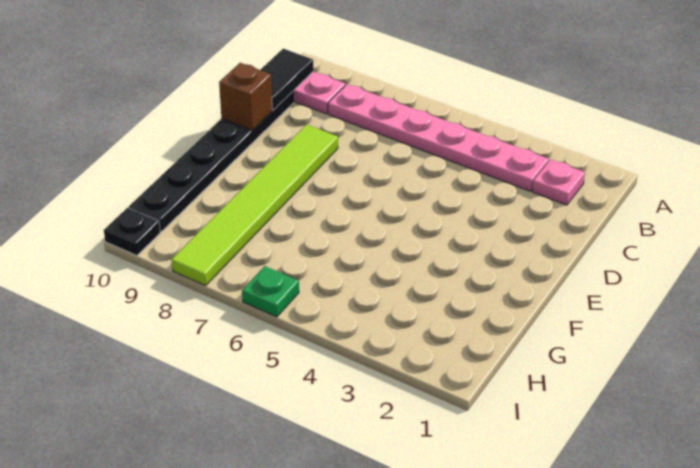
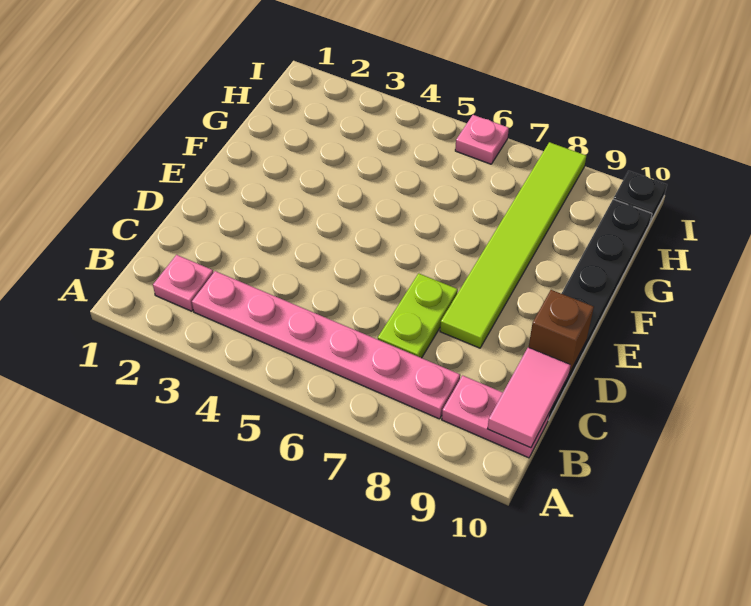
black 1x2 tile [261,49,313,110] -> pink 1x2 tile [487,347,570,448]
none -> lime 1x2 plate [378,273,458,358]
green 1x1 plate [242,266,299,317] -> pink 1x1 plate [455,115,509,164]

